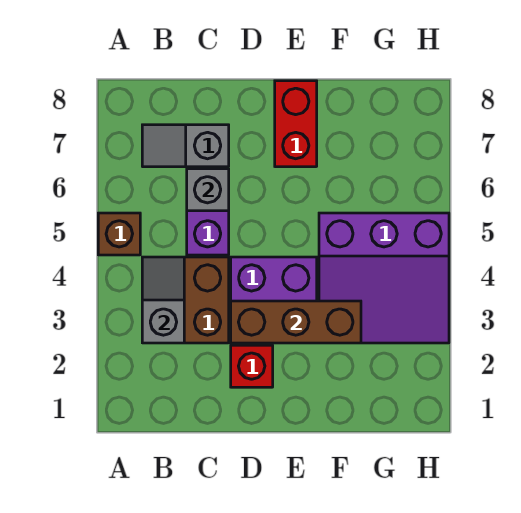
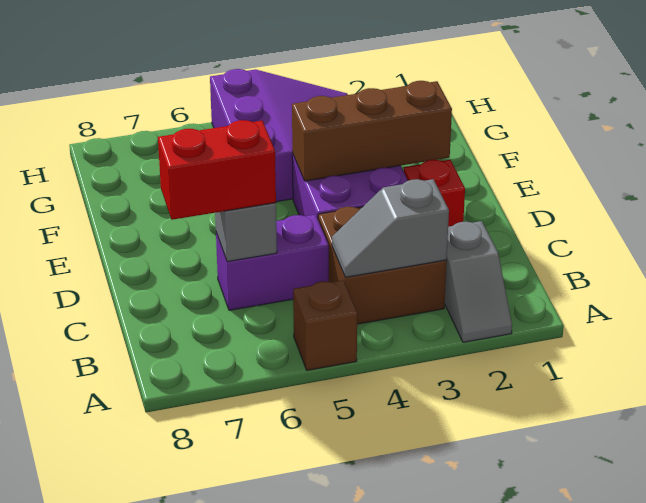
grey 1x2 slope [142,125,229,167] -> grey 1x2 slope moved to [445,221,512,342]
brown 1x3 brick [231,301,361,343] -> brown 1x3 brick turned to [292,81,452,181]
red 1x2 brick [275,81,317,167] -> red 1x2 brick moved to [158,120,276,220]

